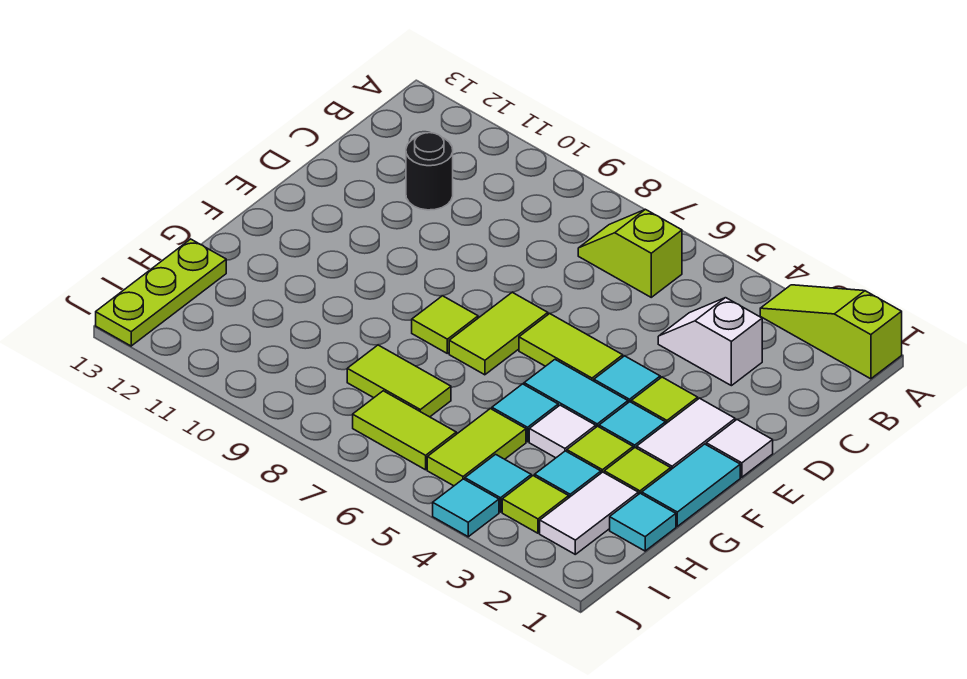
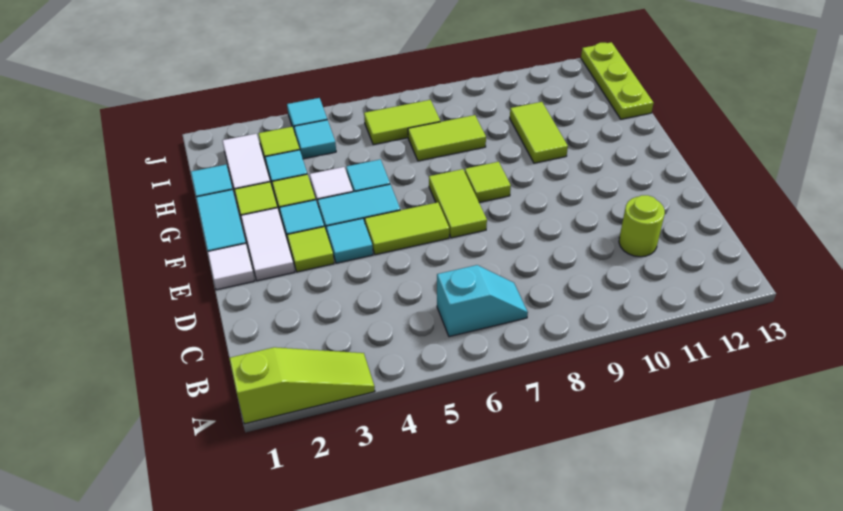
lime 1x2 slope [578,209,682,297] -> cyan 1x2 slope [437,265,528,337]
white 1x2 slope [658,298,762,386] -> none
black 1x1 round brick [406,133,453,210] -> lime 1x1 round brick [619,195,665,257]
lime 1x2 tile [427,409,526,486] -> lime 1x2 tile moved to [510,102,568,163]

